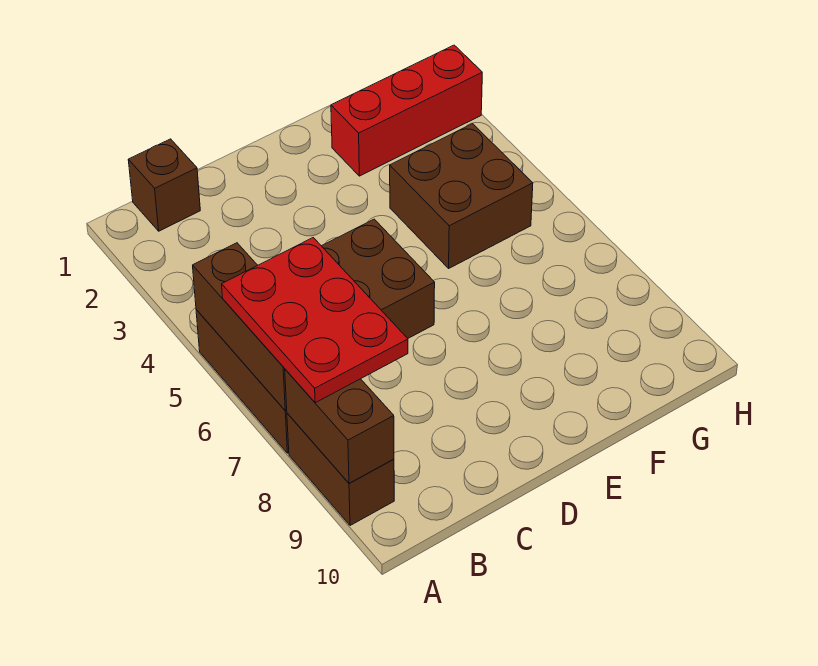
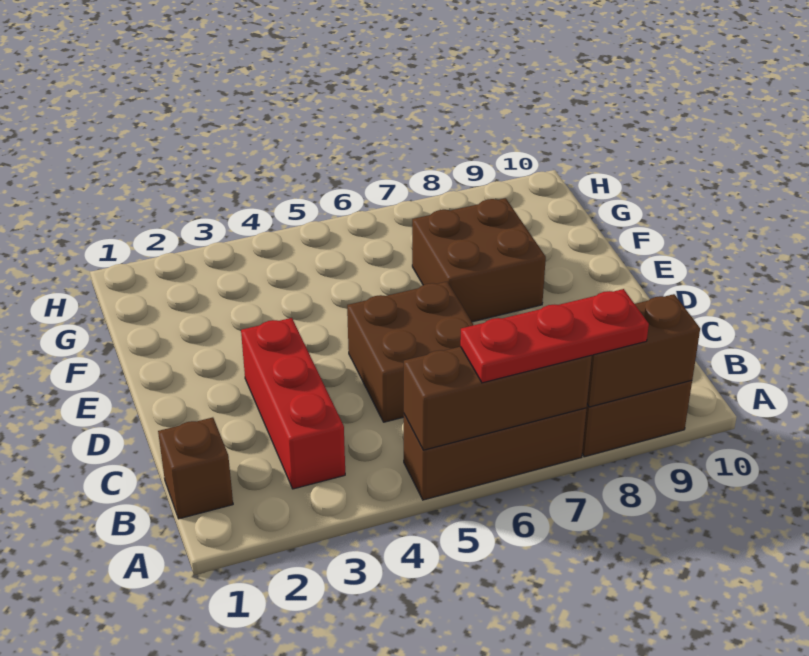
red 2x3 plate [222,238,408,403] -> red 1x3 plate [460,289,649,383]
red 1x3 brick [331,45,482,176] -> red 1x3 brick moved to [241,318,345,489]
brown 2x2 brick [390,124,533,268] -> brown 2x2 brick moved to [412,198,546,322]

